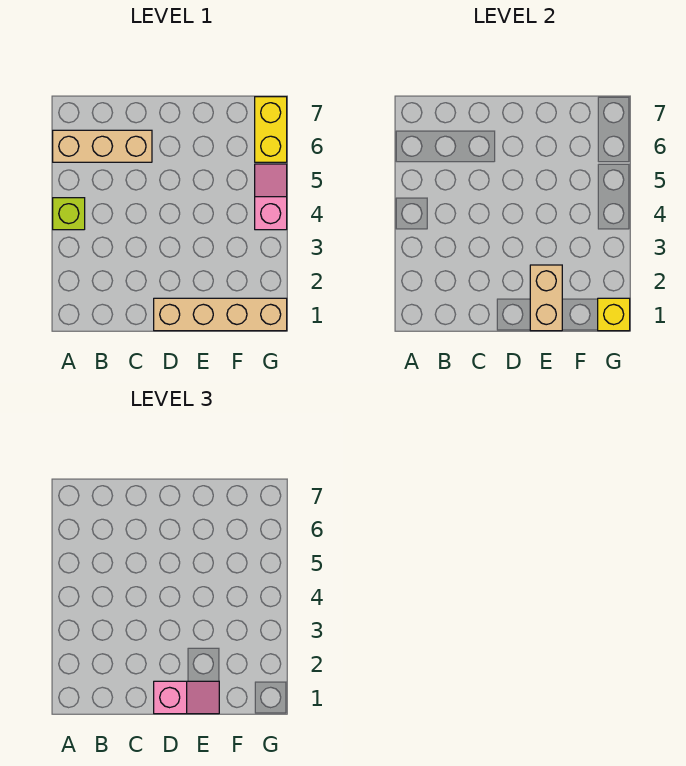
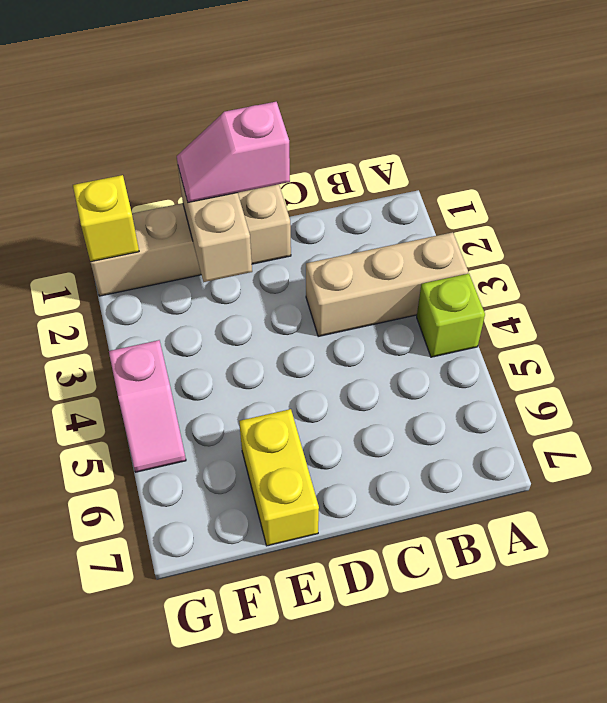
tan 1x3 brick [53,130,152,162] -> tan 1x3 brick moved to [306,232,468,337]
yellow 1x2 brick [255,97,287,162] -> yellow 1x2 brick moved to [239,409,319,546]

